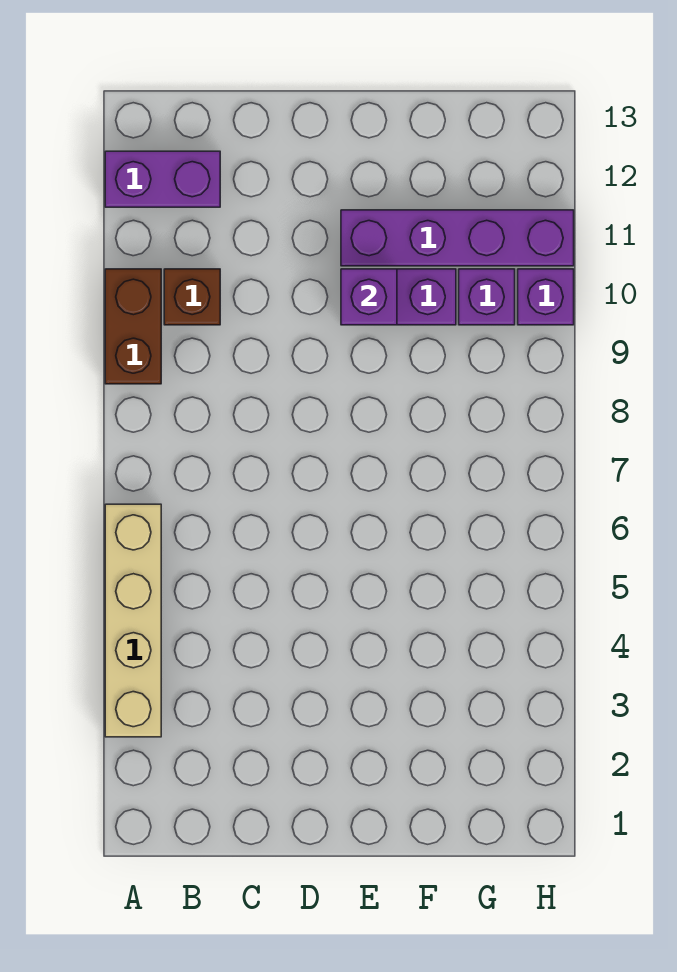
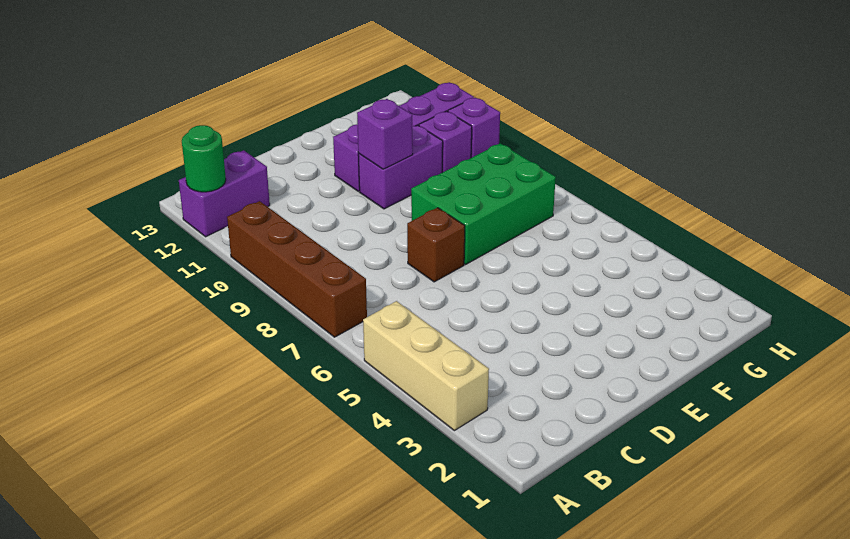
tan 1x4 brick [105,504,161,737] -> tan 1x3 brick [363,301,489,431]
brown 1x2 brick [105,269,161,384] -> brown 1x4 brick [227,201,367,337]
none -> green 1x1 round brick [182,125,226,192]
brown 1x1 brick [164,269,220,325] -> brown 1x1 brick moved to [407,208,465,282]
none -> green 2x3 brick [411,143,556,264]

